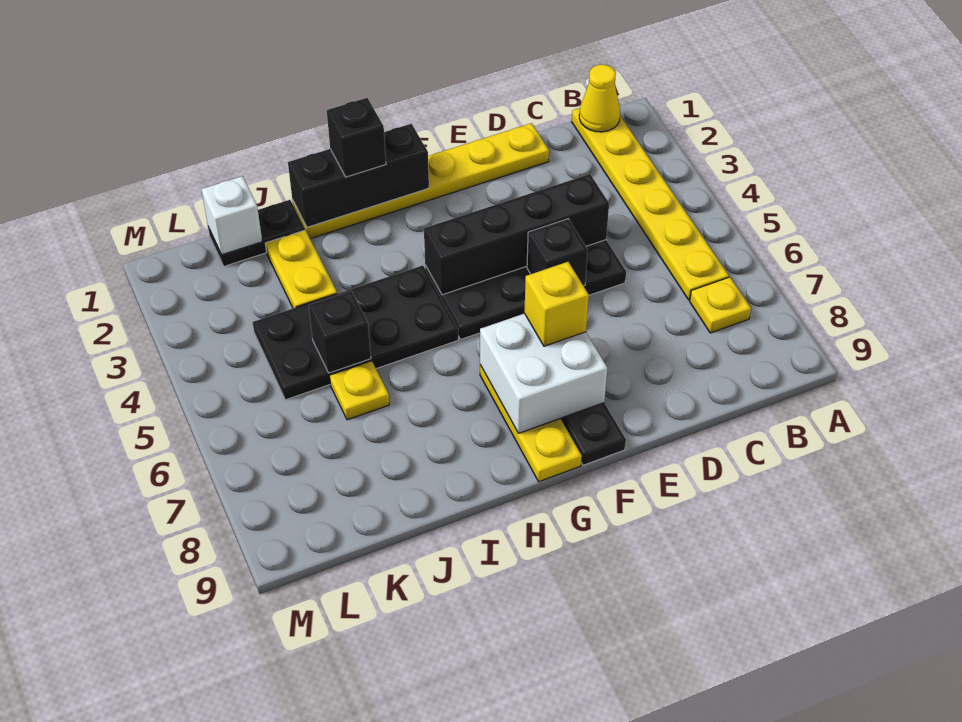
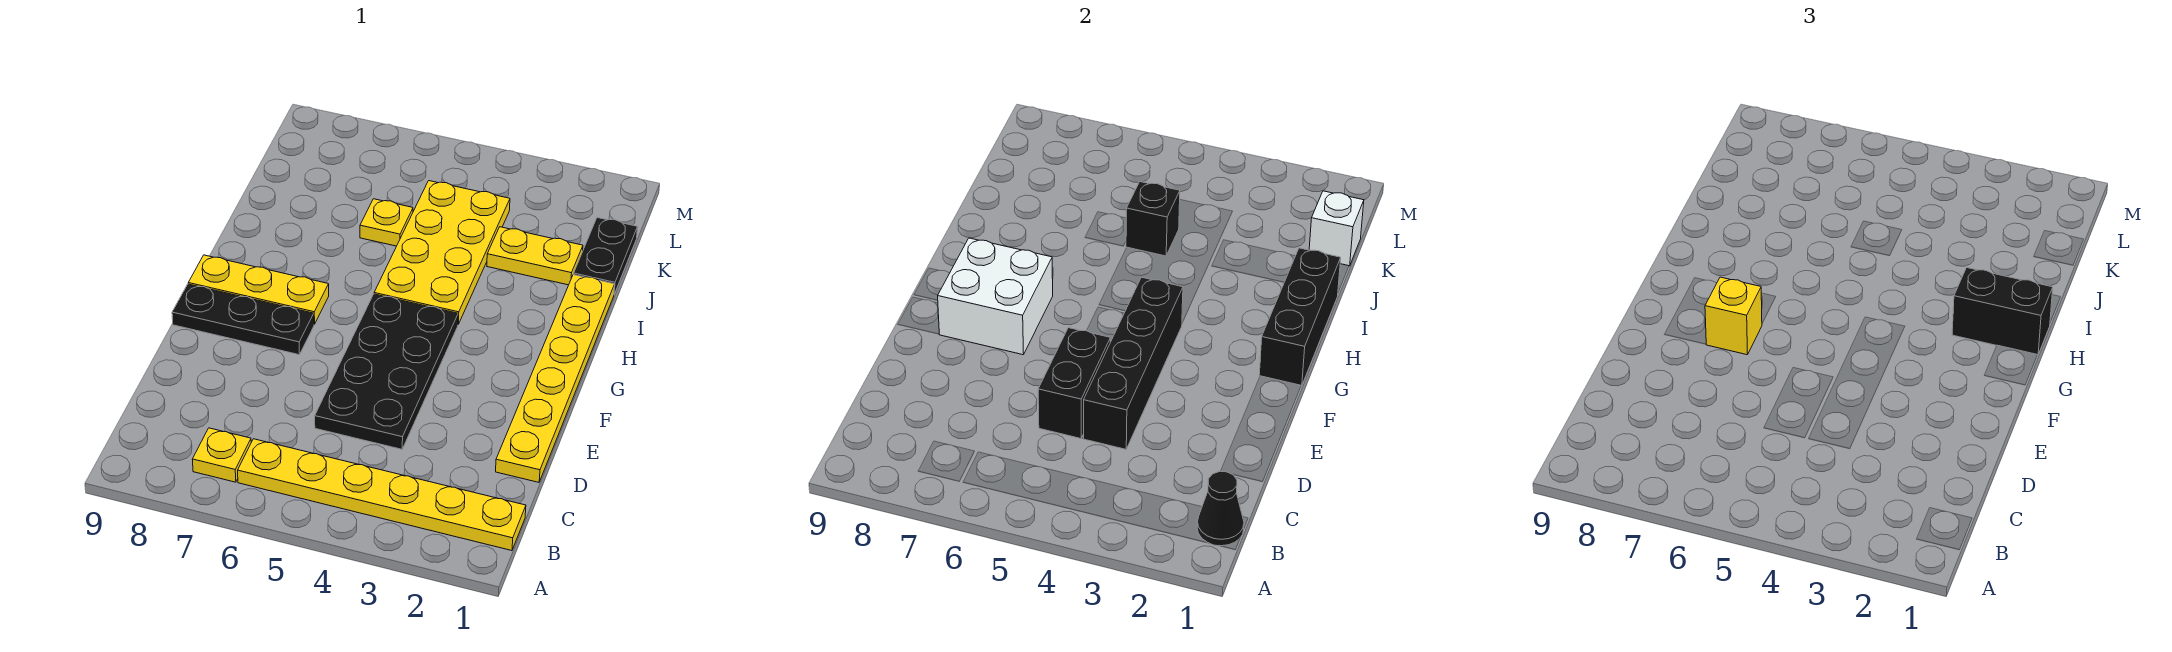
yellow 1x1 cone [579,65,620,132] -> black 1x1 cone [1197,471,1244,546]
black 1x1 brick [527,219,588,286] -> black 1x2 brick [1038,328,1110,438]
black 1x1 brick [327,98,386,177] -> black 1x2 brick [1952,268,2053,355]
black 2x4 plate [253,265,458,400] -> yellow 2x4 plate [374,181,510,324]

